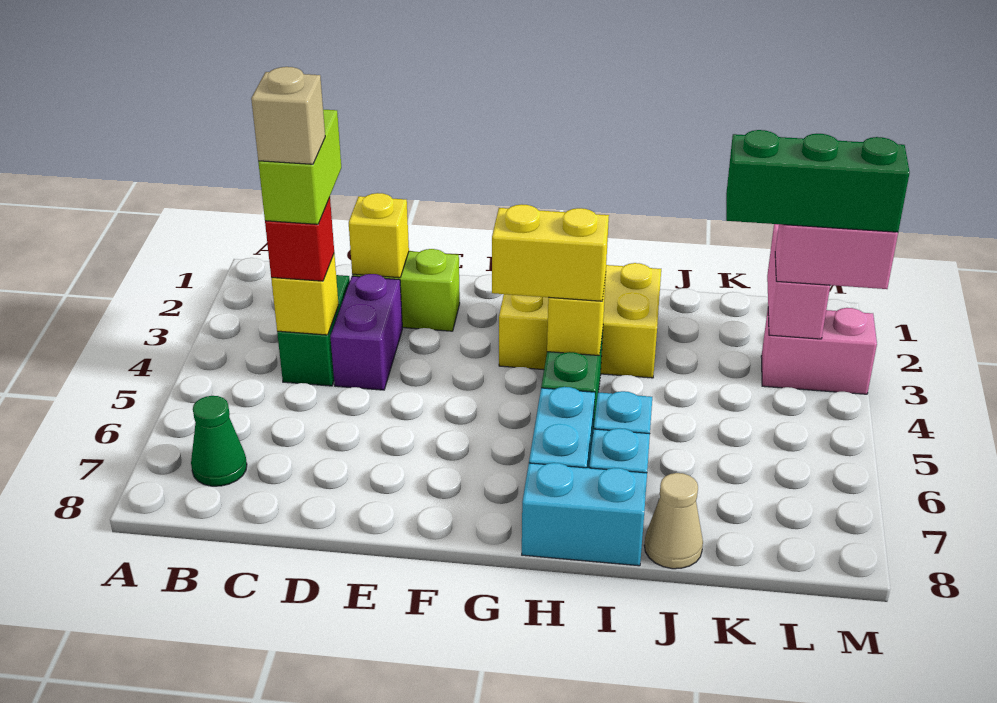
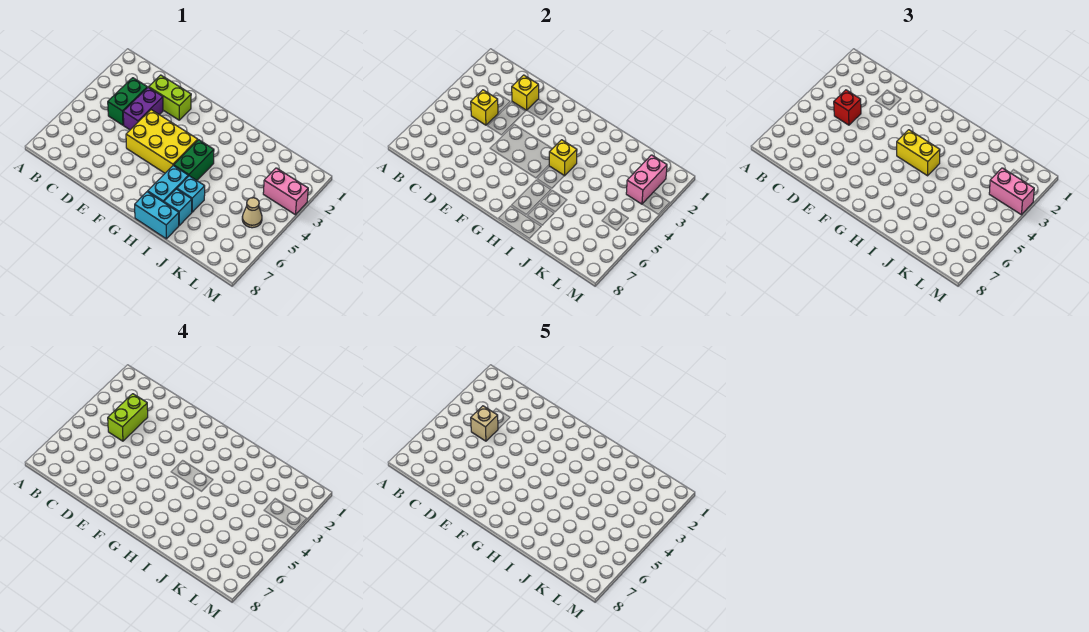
green 1x1 cone [191,396,247,486] -> none
yellow 2x3 brick [499,263,661,378] -> yellow 2x3 brick moved to [126,110,198,173]
tan 1x1 cone [644,473,703,569] -> tan 1x1 cone moved to [242,198,262,228]
green 1x3 brick [726,130,910,232] -> none

